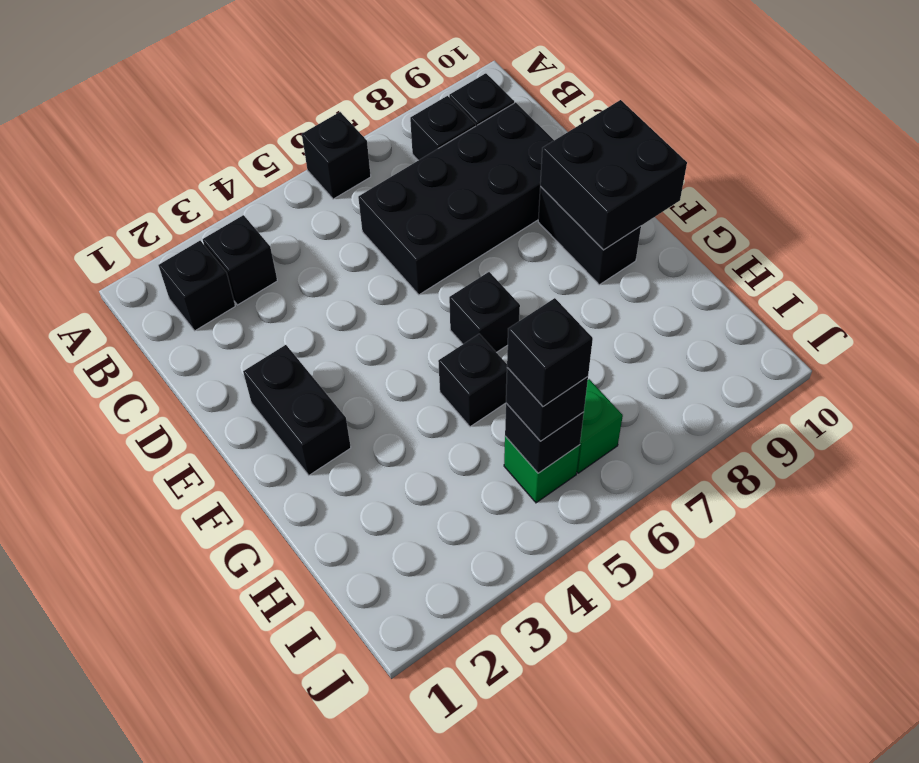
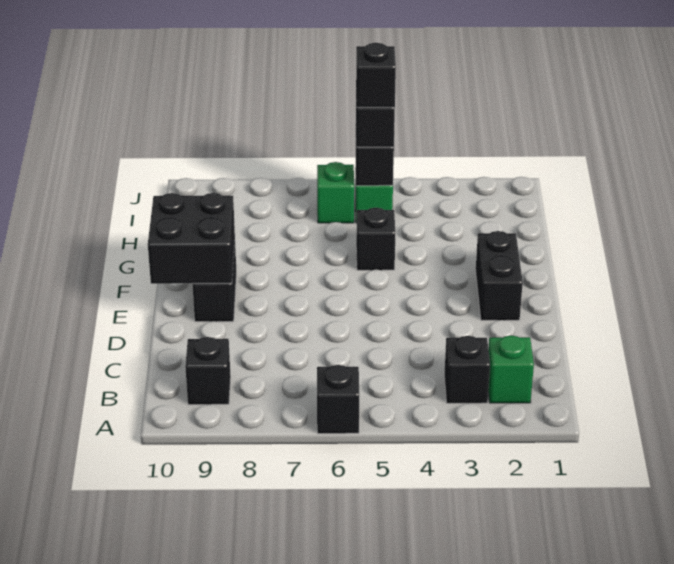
black 1x1 brick [159,241,235,331] -> green 1x1 brick [488,335,534,403]
black 1x1 brick [410,96,476,160] -> none
black 2x4 brick [358,102,554,295] -> none
black 1x1 brick [449,272,520,353] -> none

